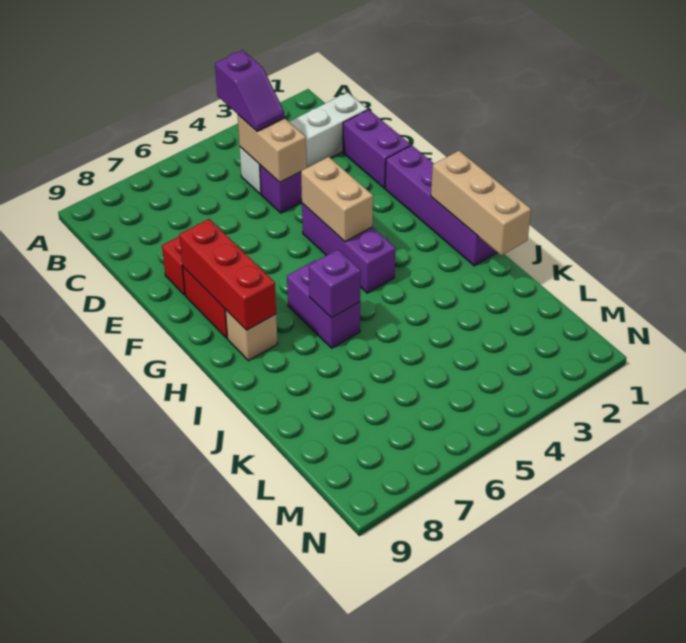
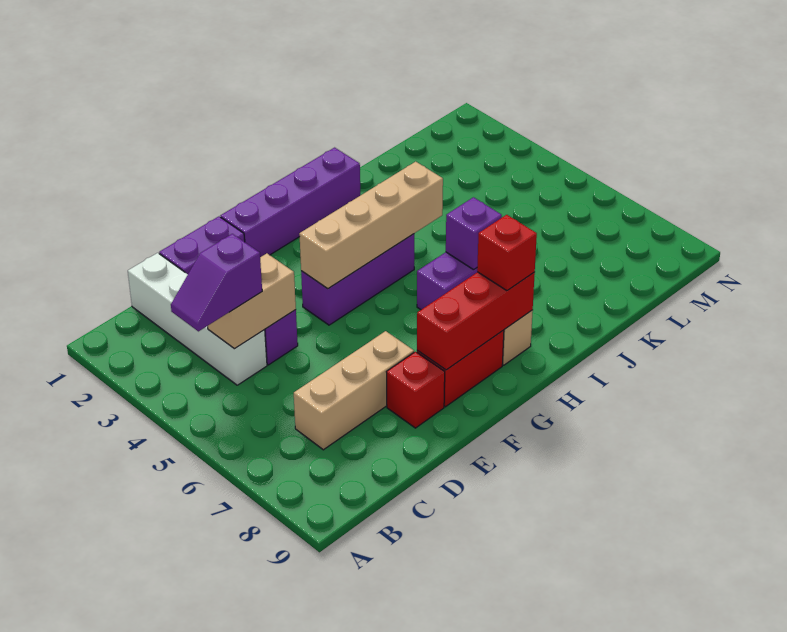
purple 1x2 slope [215,50,285,131] -> purple 1x2 slope turned to [171,234,262,331]
tan 1x2 brick [301,157,373,242] -> tan 1x4 brick [299,162,443,289]
tan 1x3 brick [431,151,531,255] -> tan 1x3 brick moved to [294,331,414,450]
none -> red 1x1 brick [477,215,537,291]

